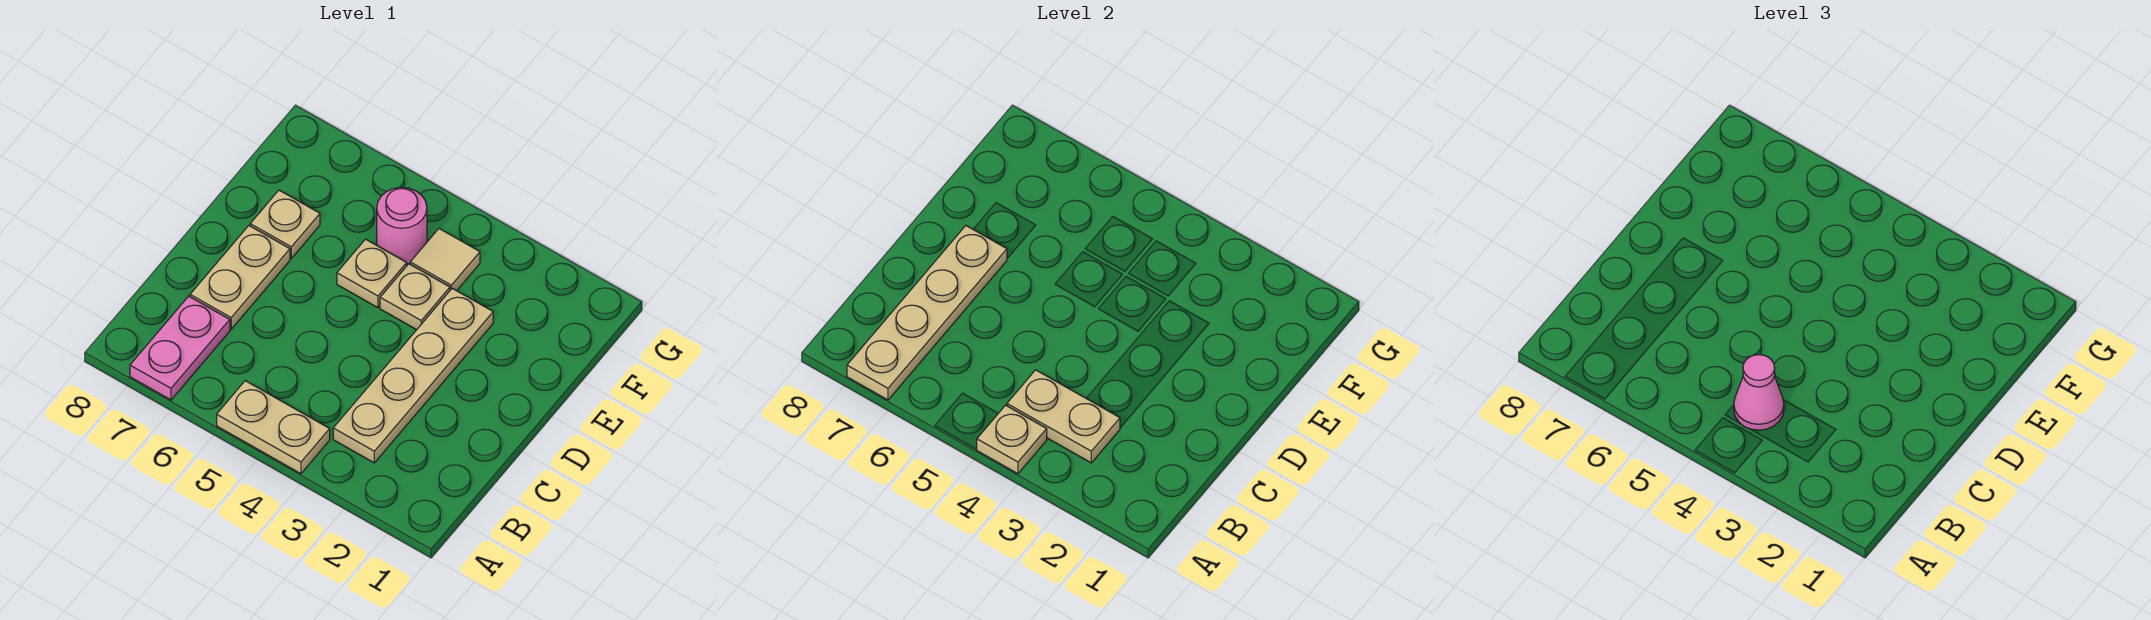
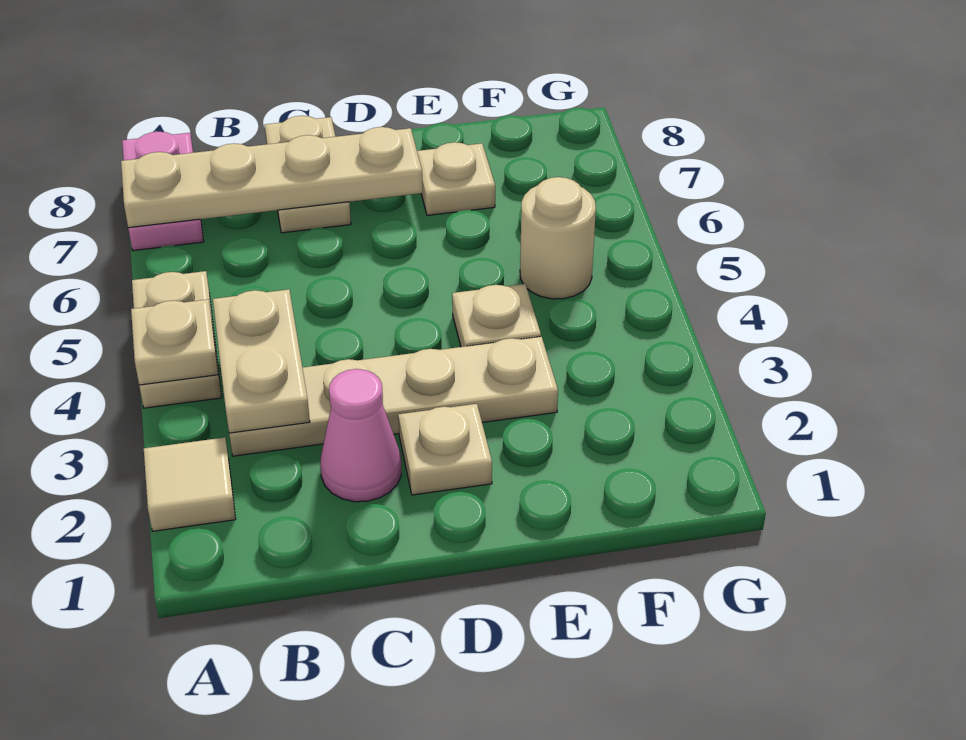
pink 1x2 plate [130,296,230,400] -> pink 1x2 plate turned to [122,132,204,251]
pink 1x1 cone [1734,355,1784,430] -> pink 1x1 cone moved to [320,369,401,502]
tan 1x2 plate [190,226,290,329] -> tan 1x2 plate turned to [265,116,351,233]
tan 1x1 plate [337,239,407,308] -> tan 1x1 plate moved to [398,404,492,495]
tan 1x1 tile [410,229,480,291] -> tan 1x1 tile moved to [144,437,236,531]
pink 1x1 round brick [377,187,427,264] -> tan 1x1 round brick [520,177,596,299]

